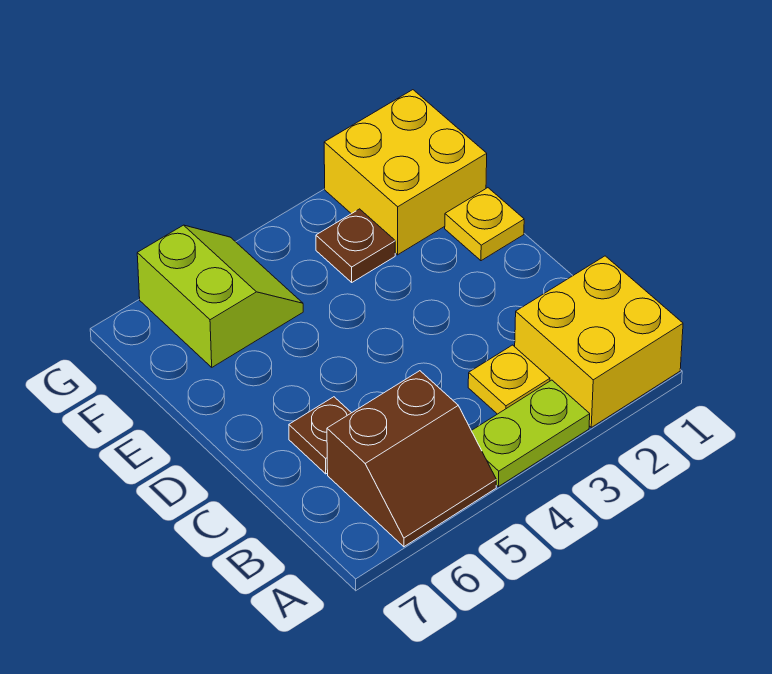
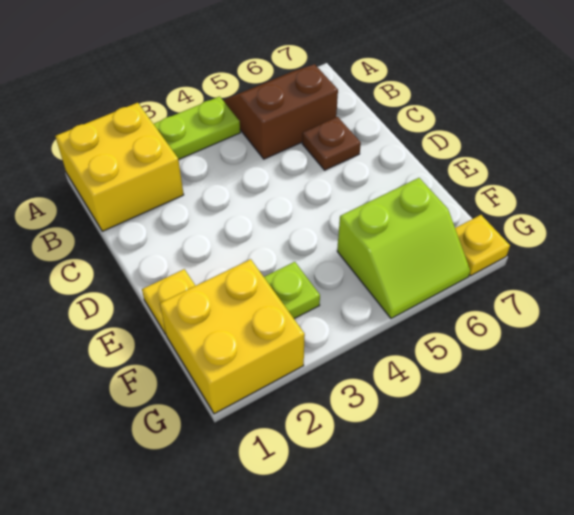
yellow 1x1 plate [468,345,550,414] -> yellow 1x1 plate moved to [455,215,510,276]
brown 1x1 plate [316,209,395,282] -> lime 1x1 plate [264,262,320,319]
lime 2x2 slope [137,225,303,367] -> lime 2x2 slope turned to [337,178,470,318]

